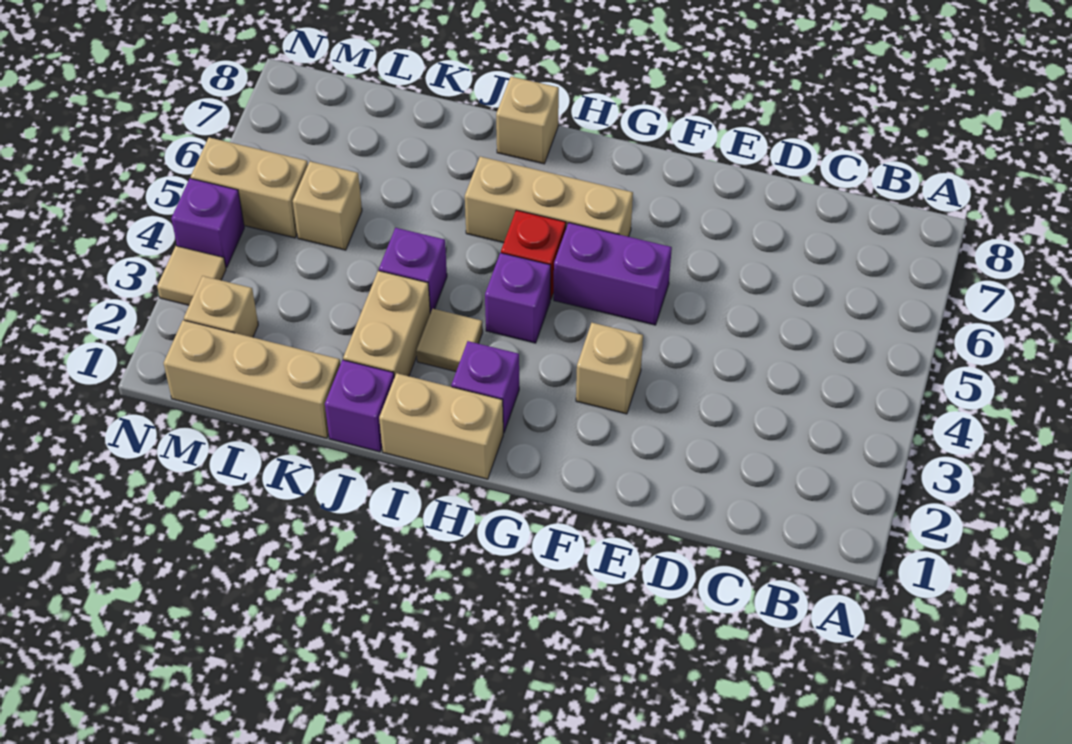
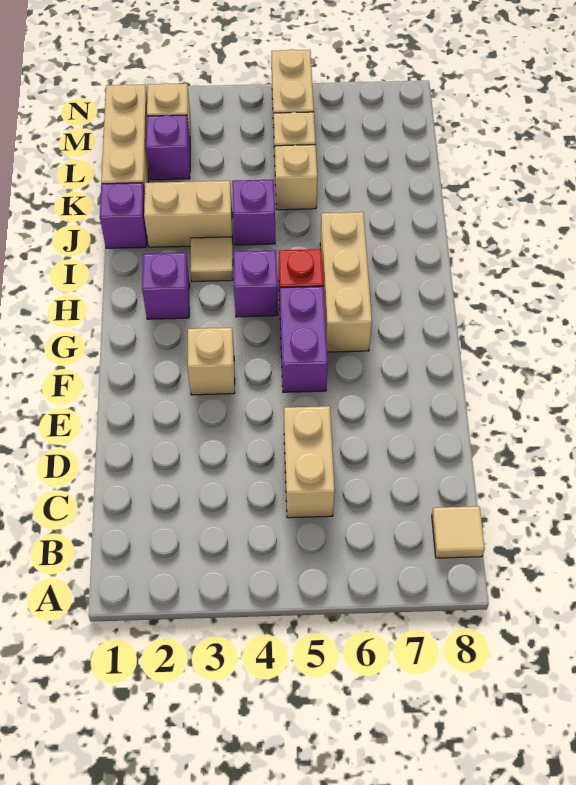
tan 1x2 brick [379,373,503,479] -> tan 1x2 brick moved to [284,406,335,518]
tan 1x1 brick [496,77,559,164] -> tan 1x1 brick moved to [275,145,317,210]
tan 1x1 tile [157,246,226,305] -> tan 1x1 tile moved to [432,506,485,558]
purple 1x1 brick [171,178,244,267] -> purple 1x1 brick moved to [146,115,190,180]

